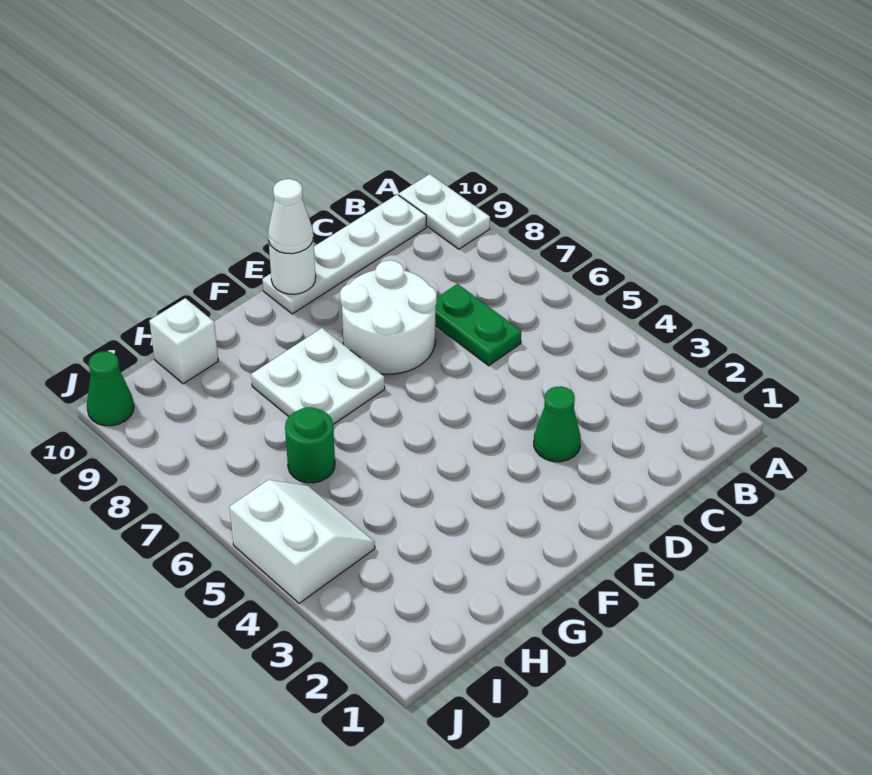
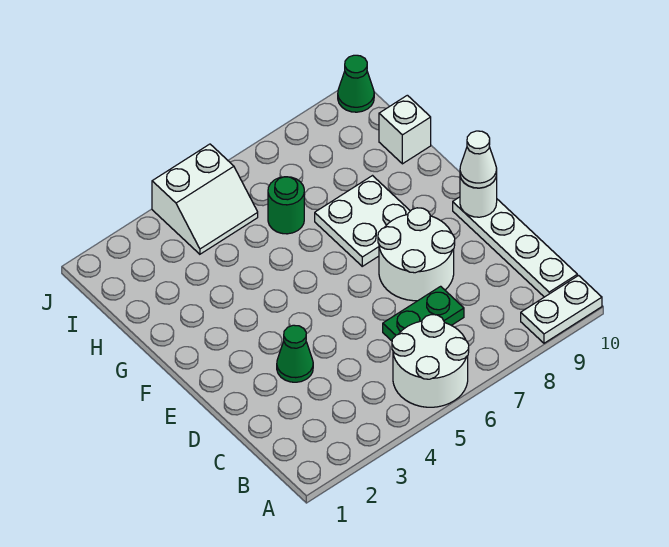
none -> white 2x2 round brick [392,315,469,407]

